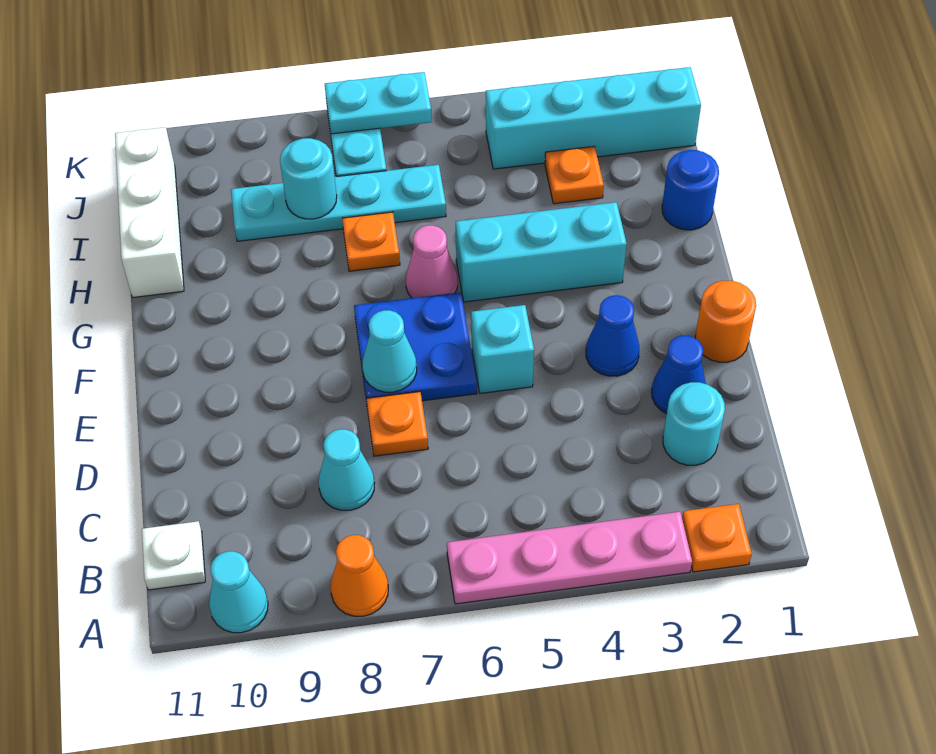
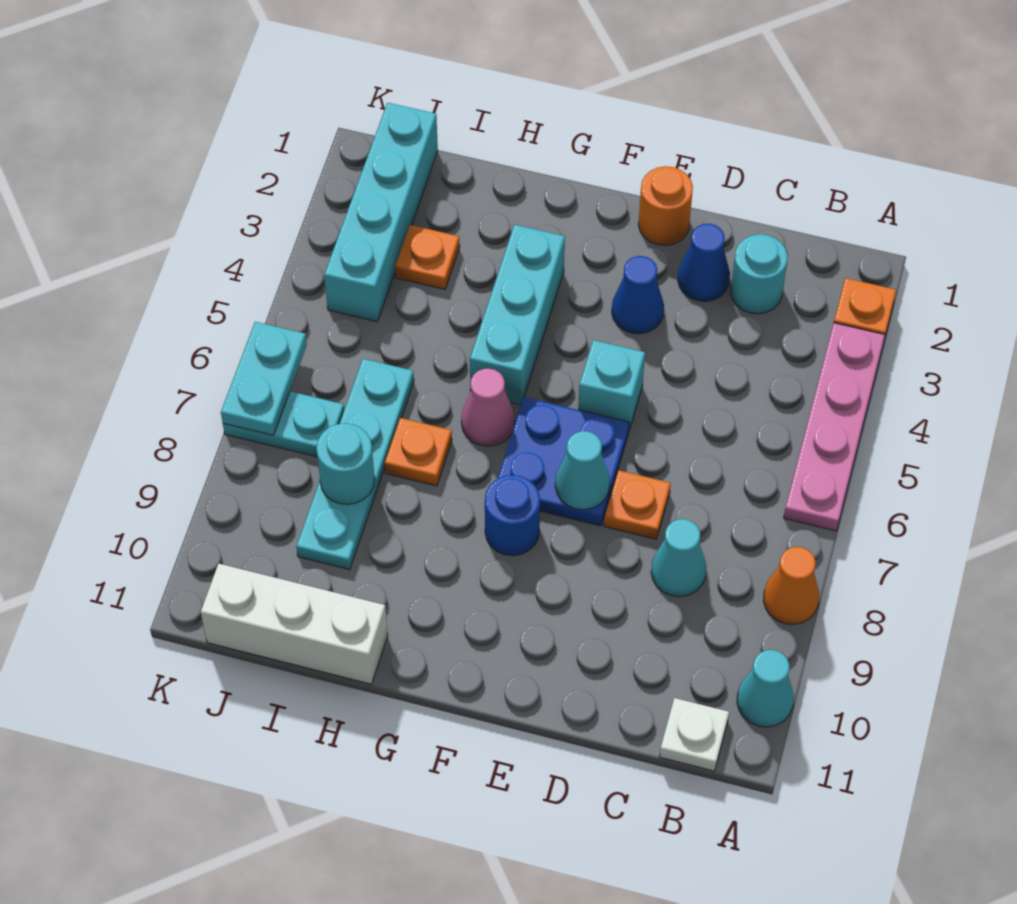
blue 1x1 round brick [662,150,719,230] -> blue 1x1 round brick moved to [485,475,540,556]

